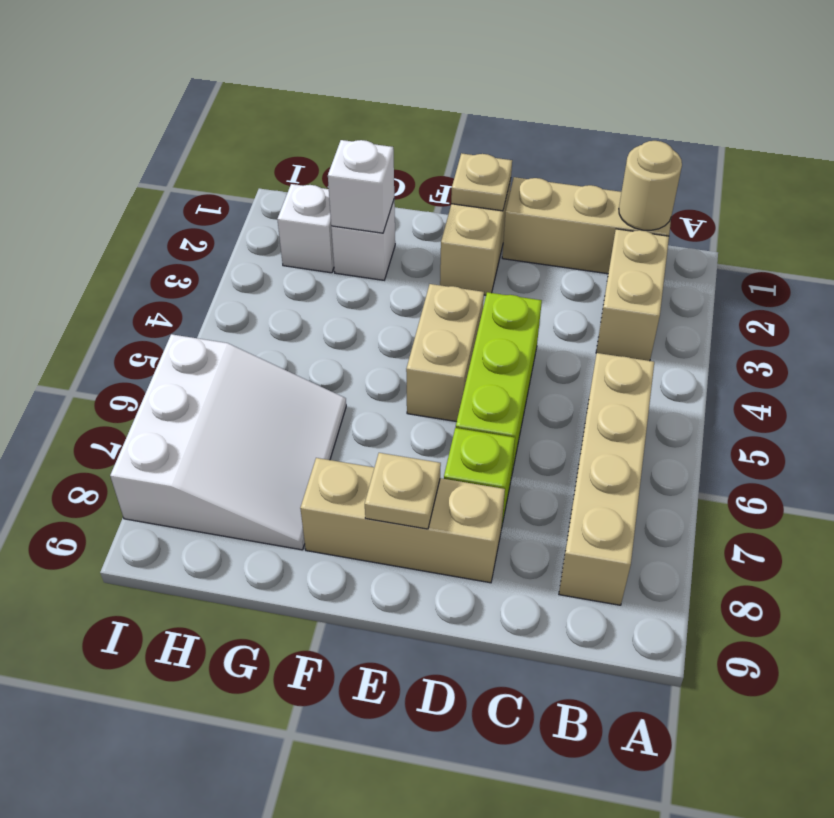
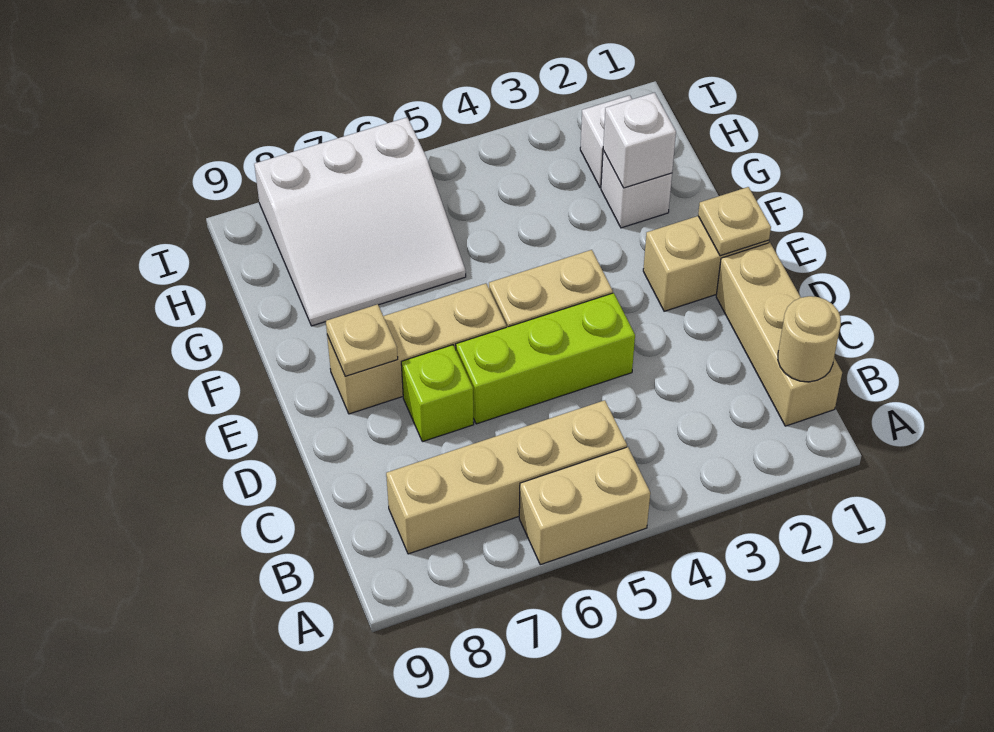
tan 1x2 brick [596,229,669,361] -> tan 1x2 brick moved to [519,447,650,565]
tan 1x3 brick [300,458,505,583] -> tan 1x3 brick turned to [327,284,506,414]

